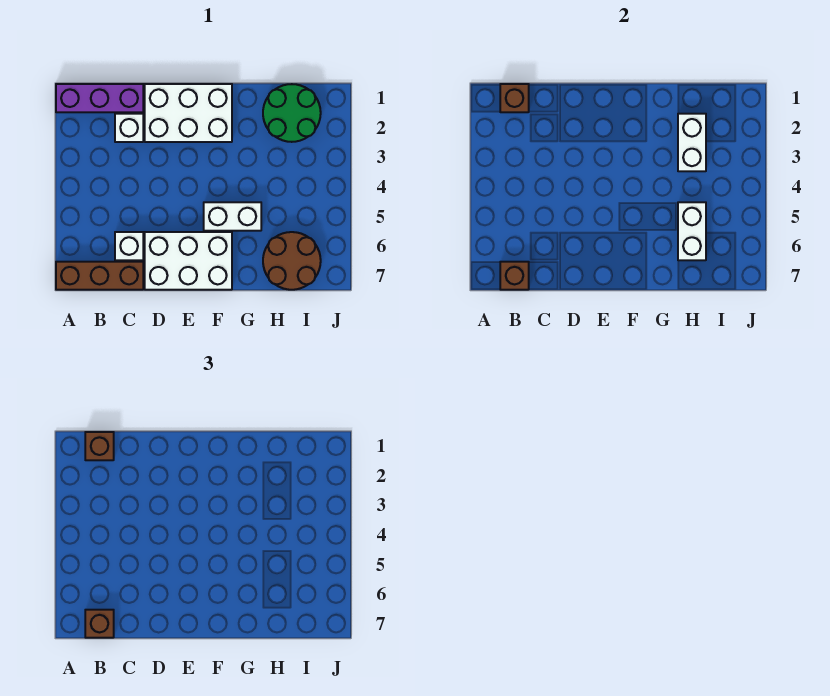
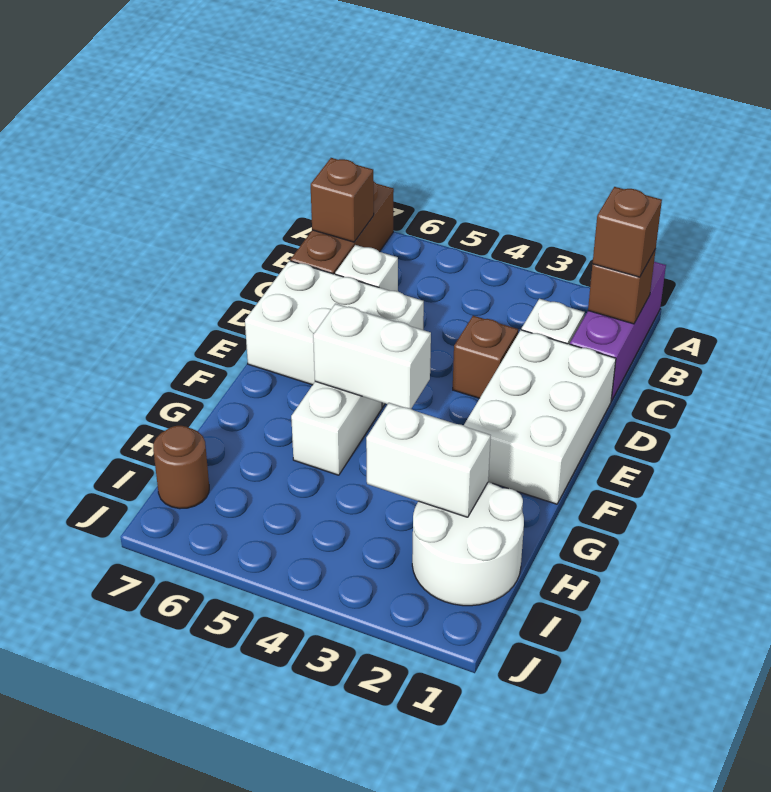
brown 1x1 brick [85,610,114,638] -> brown 1x1 brick moved to [453,316,518,398]
white 2x3 brick [145,232,232,290] -> white 2x3 brick turned to [245,261,424,407]
green 2x2 round brick [263,84,321,142] -> white 2x2 round brick [412,482,524,606]
white 1x2 brick [678,202,706,260] -> white 1x2 brick moved to [313,304,431,409]
brown 2x2 round brick [263,232,321,290] -> brown 1x1 round brick [153,426,209,509]

